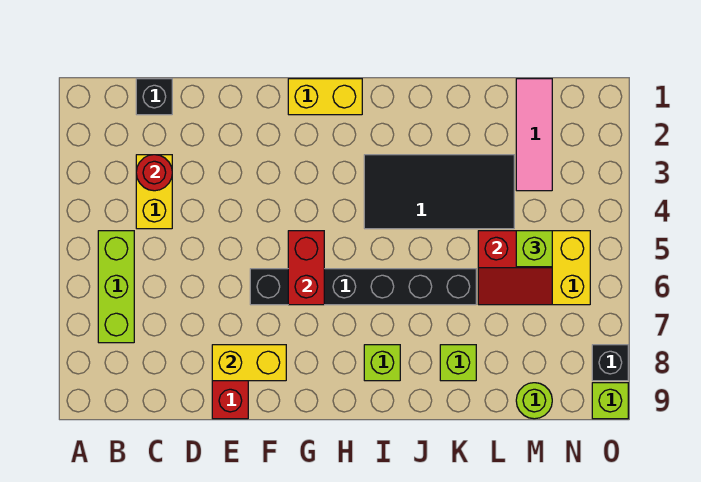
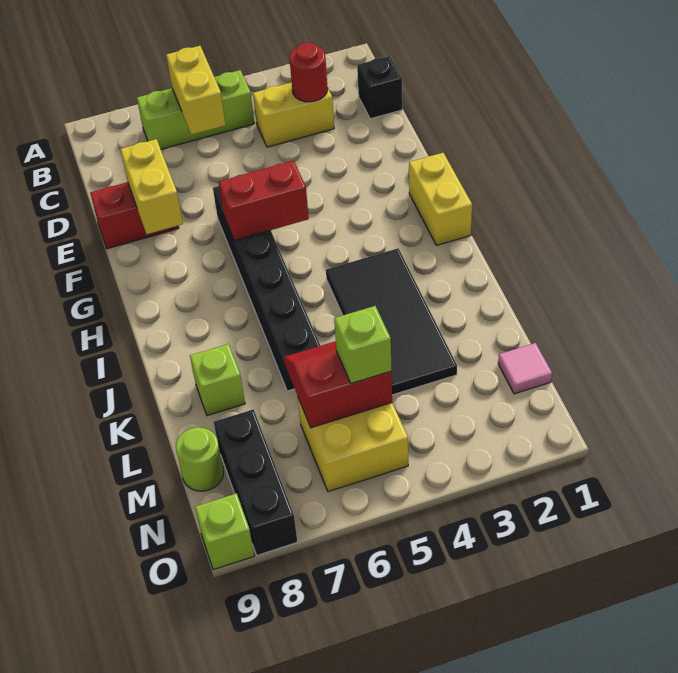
none -> yellow 1x2 brick [166,46,226,135]
lime 1x1 brick [364,345,400,381] -> none
red 2x2 slope [478,231,552,305] -> red 2x2 slope turned to [283,341,392,428]
pink 1x3 tile [516,79,552,191] -> pink 1x1 tile [498,343,552,394]
black 1x1 brick [592,345,628,381] -> black 1x3 brick [214,409,297,555]

